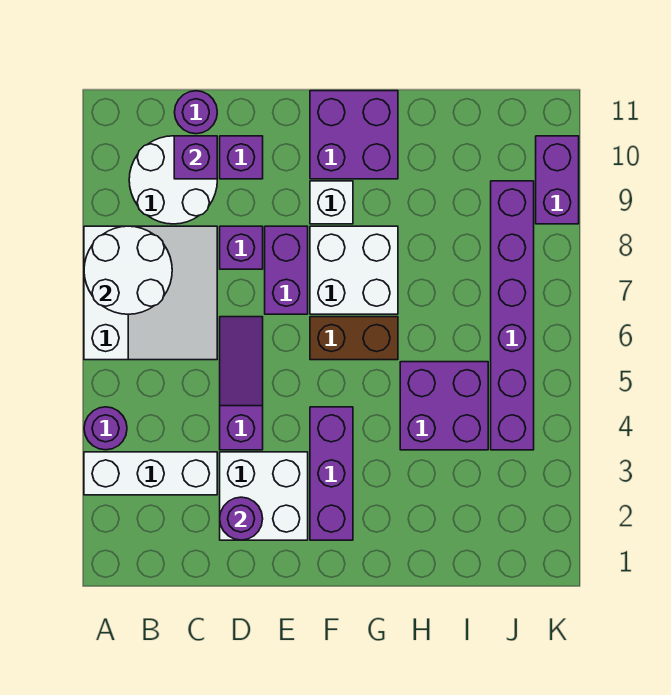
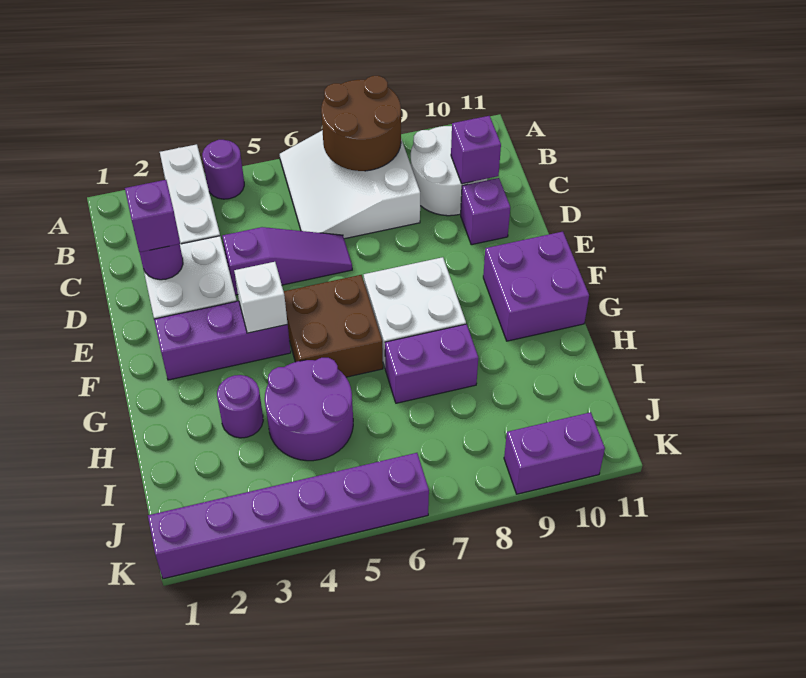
white 3x3 slope [84,226,217,360] -> white 3x3 slope turned to [280,130,420,239]
white 2x2 round brick [84,226,172,314] -> brown 2x2 round brick [321,76,401,171]
purple 1x1 round brick [175,91,217,134] -> purple 1x1 round brick moved to [217,375,263,438]
purple 1x1 brick [220,226,263,269] -> purple 1x1 brick moved to [125,180,180,252]
purple 1x2 brick [265,226,308,314] -> purple 1x2 brick moved to [385,324,478,403]
brown 1x2 brick [310,317,398,360] -> brown 2x2 brick [284,275,383,377]
white 1x1 brick [310,181,353,224] -> white 1x1 brick moved to [234,262,288,333]
purple 2x2 brick [400,362,488,450] -> purple 2x2 round brick [265,358,353,461]
purple 1x6 brick [491,181,534,450] -> purple 1x6 brick moved to [148,453,429,579]

